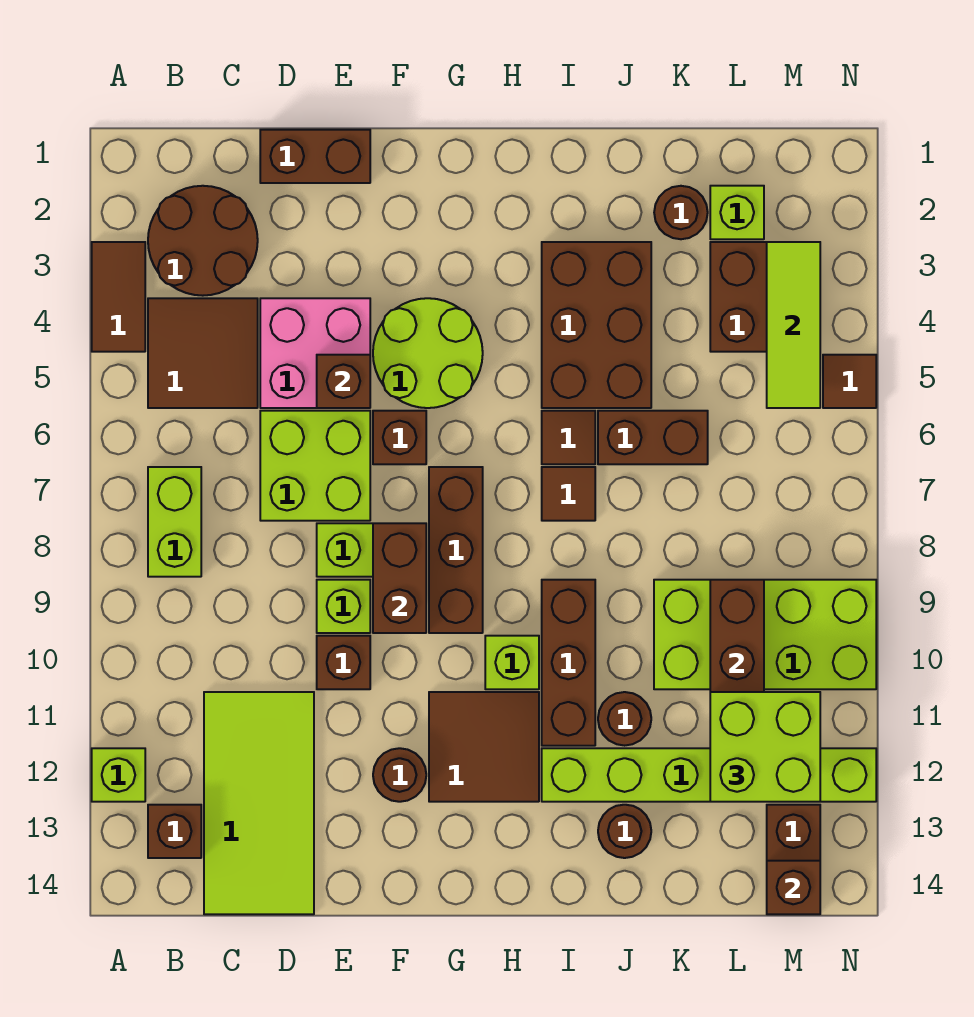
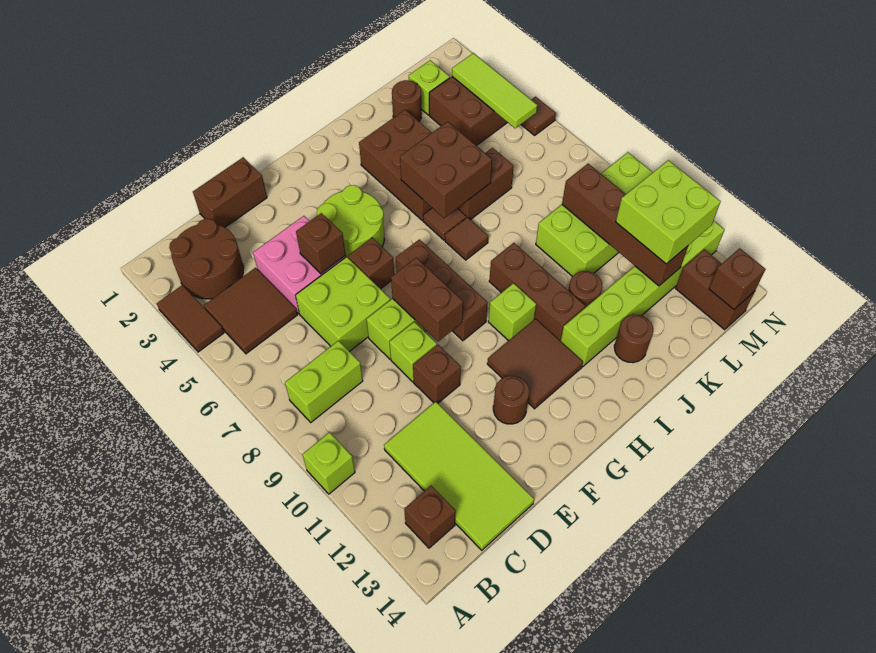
lime 1x1 brick [92,748,145,802] -> lime 1x1 brick moved to [303,432,355,494]
lime 1x2 brick [148,467,201,577] -> lime 1x2 brick turned to [285,341,363,422]
none -> brown 2x2 brick [400,122,492,218]

